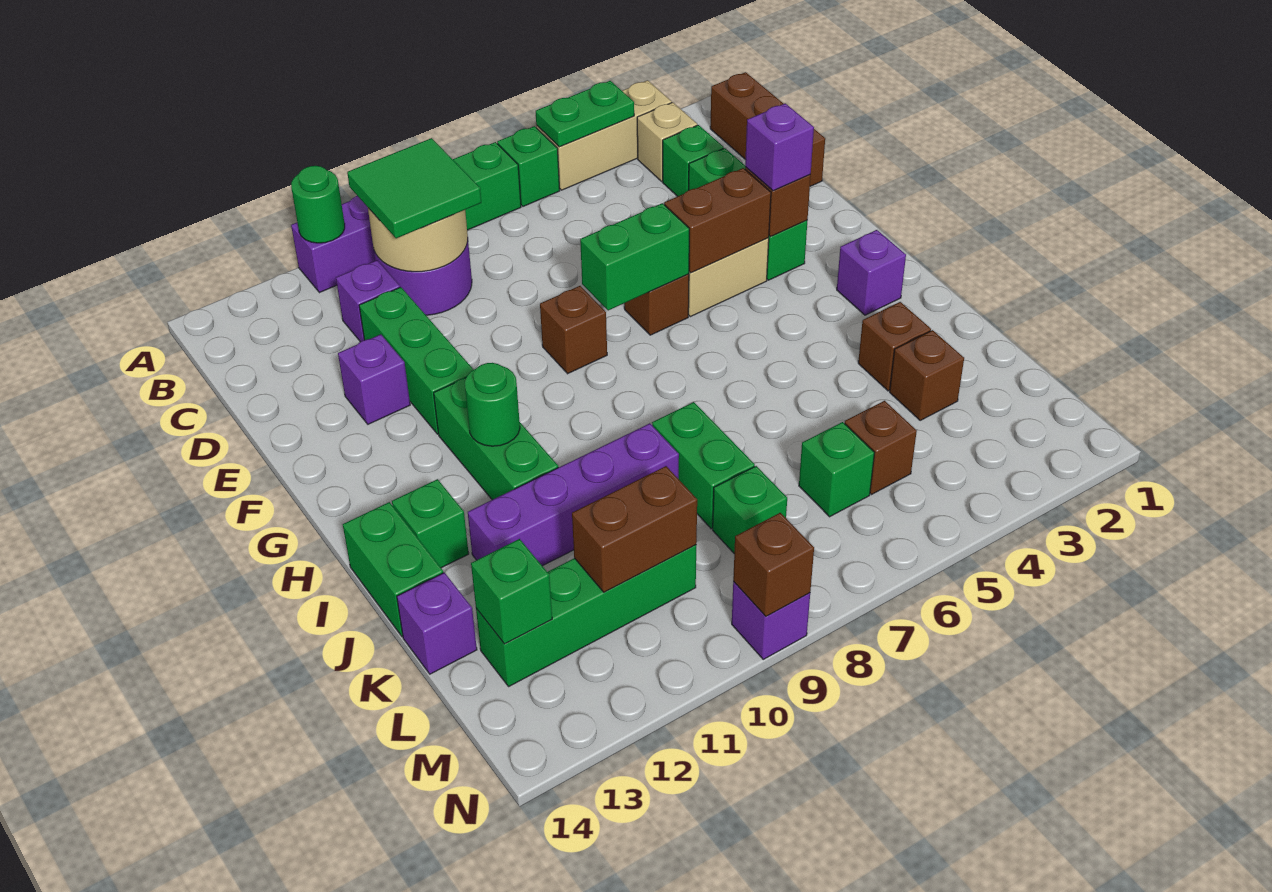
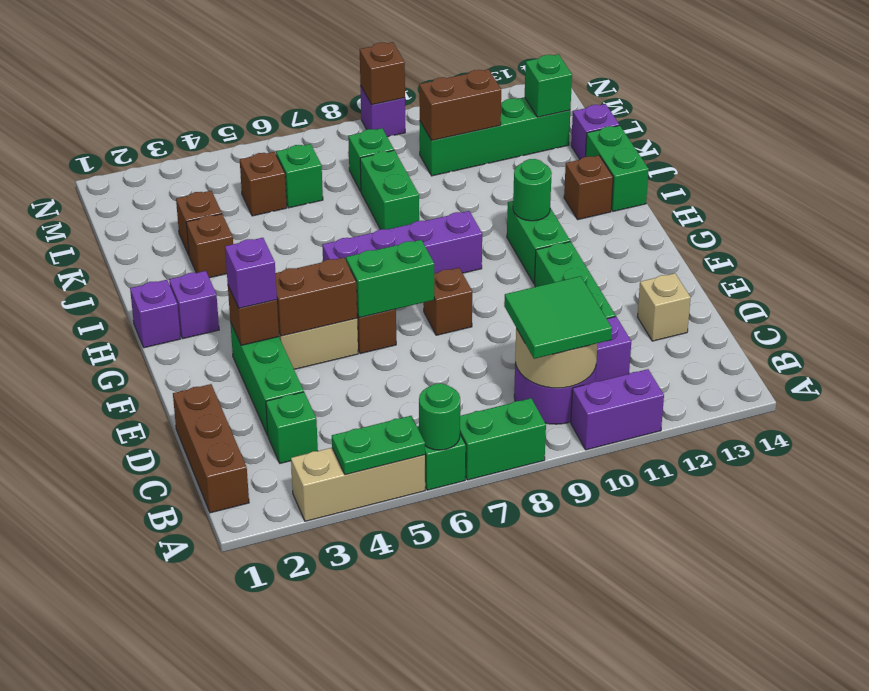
green 1x1 round brick [291,166,345,243] -> green 1x1 round brick moved to [419,383,460,450]
tan 1x1 brick [637,102,697,181] -> tan 1x1 brick moved to [637,273,691,341]
purple 1x1 brick [338,334,410,424] -> purple 1x1 brick moved to [130,280,181,348]
green 1x3 brick [434,378,558,500] -> green 1x2 brick [507,201,570,284]
green 1x1 brick [392,479,469,568] -> brown 1x1 brick [564,155,613,220]
purple 1x4 brick [468,423,679,566] -> purple 1x4 brick moved to [322,211,482,273]

